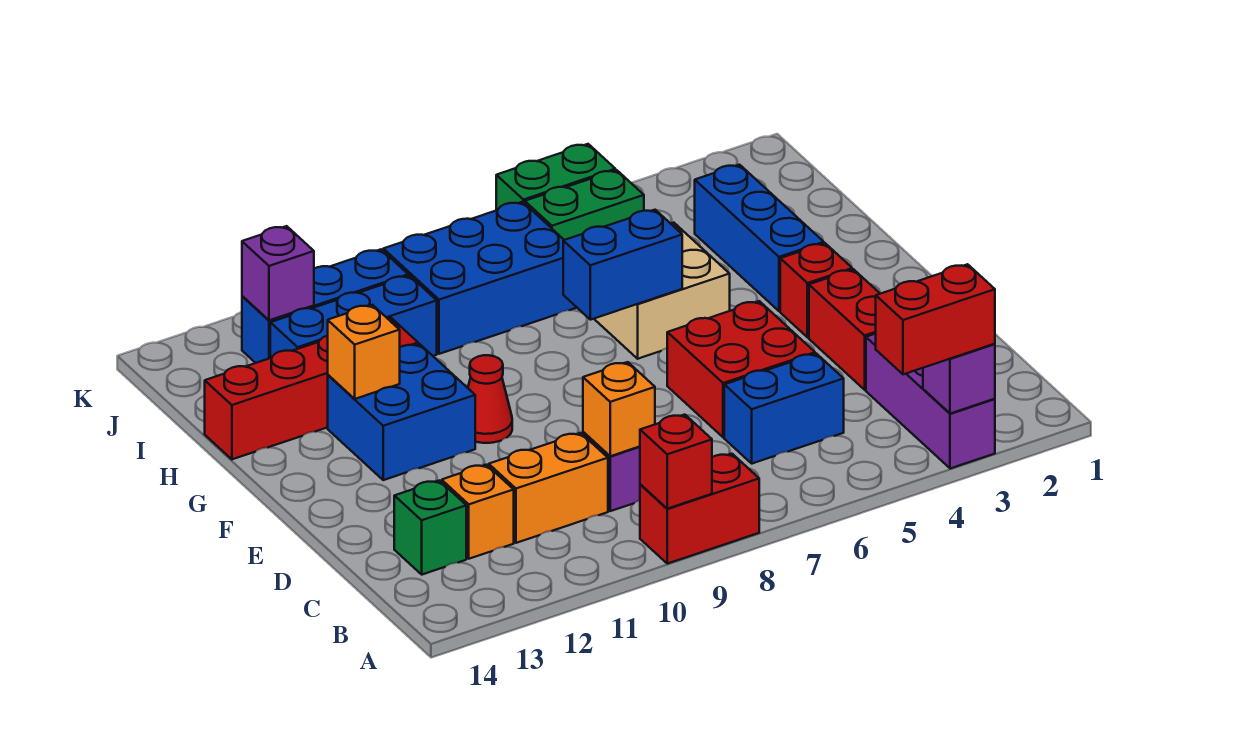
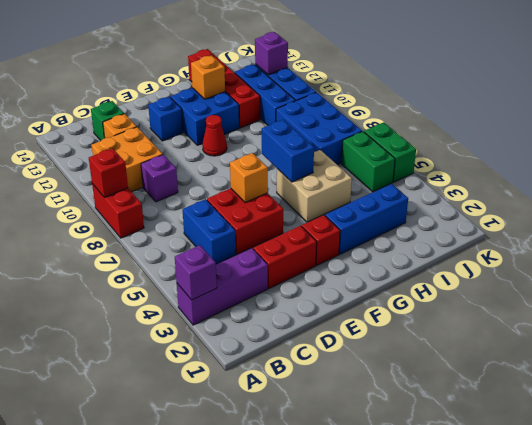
red 1x2 brick [876,264,995,374] -> none
orange 1x1 brick [583,362,655,456] -> orange 1x1 brick moved to [230,153,268,203]
orange 1x2 brick [489,433,608,543] -> orange 2x2 brick [91,127,163,192]
none -> blue 1x1 brick [148,97,183,141]

